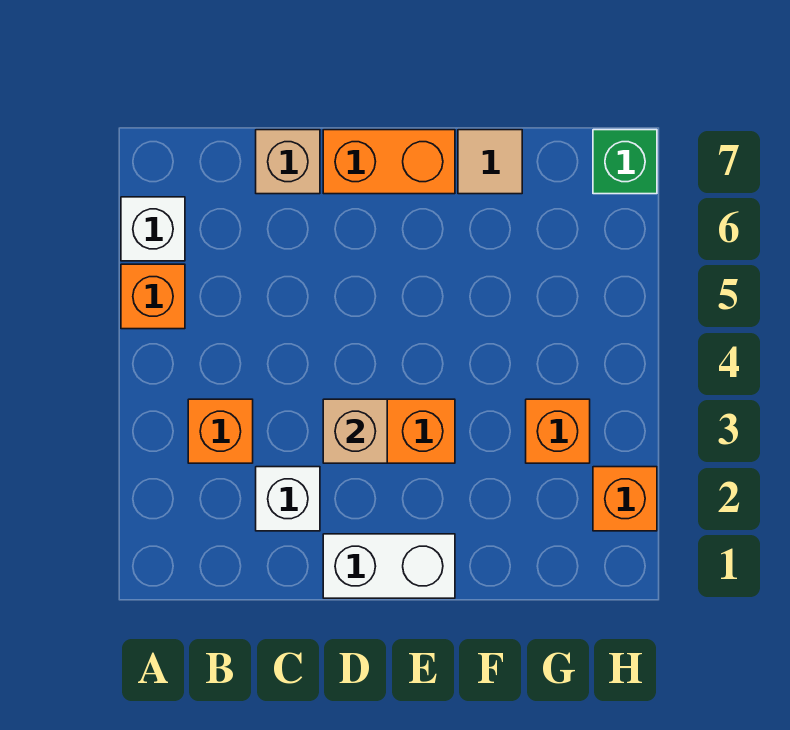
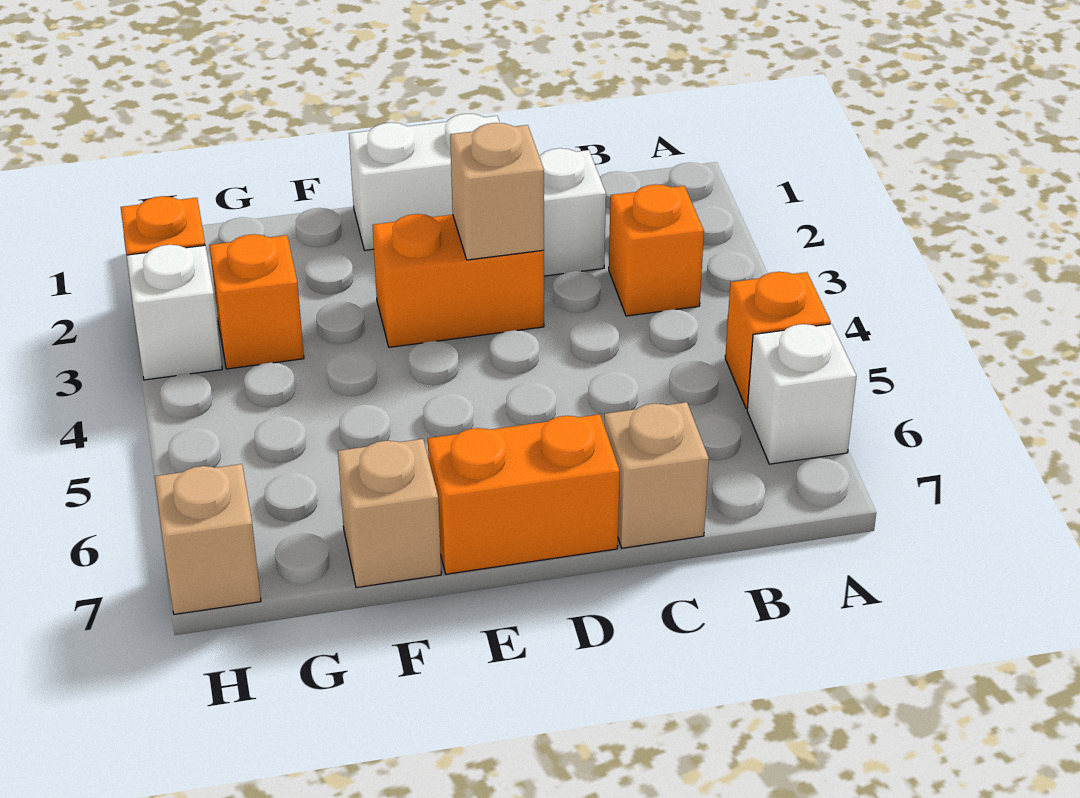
tan 1x1 tile [458,130,522,194] -> tan 1x1 brick [338,439,441,588]
none -> white 1x1 brick [127,245,222,380]
green 1x1 brick [593,130,657,194] -> tan 1x1 brick [155,464,261,614]

